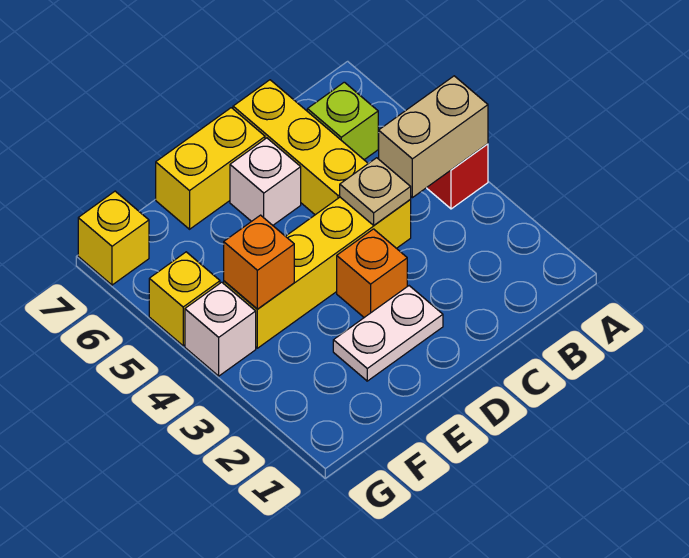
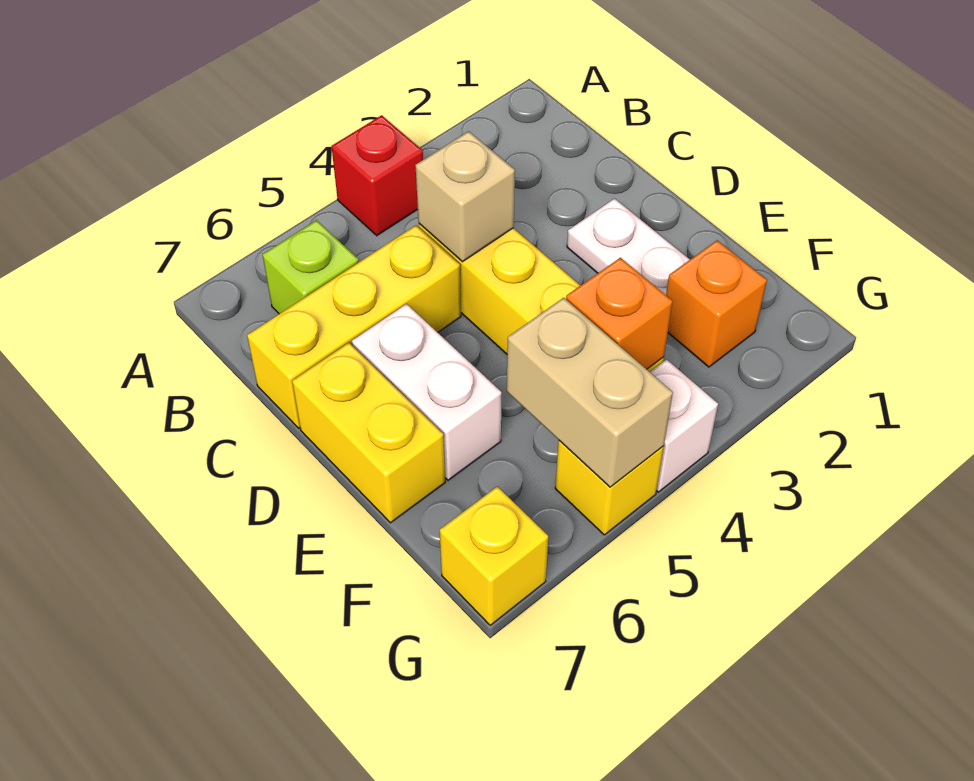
tan 1x2 brick [378,76,488,198] -> tan 1x2 brick moved to [507,298,673,487]
tan 1x1 plate [340,158,411,225] -> tan 1x1 brick [415,131,515,262]
orange 1x1 brick [337,229,407,317] -> orange 1x1 brick moved to [666,240,767,367]
white 1x1 brick [230,138,301,225] -> white 1x2 brick [352,304,502,480]

